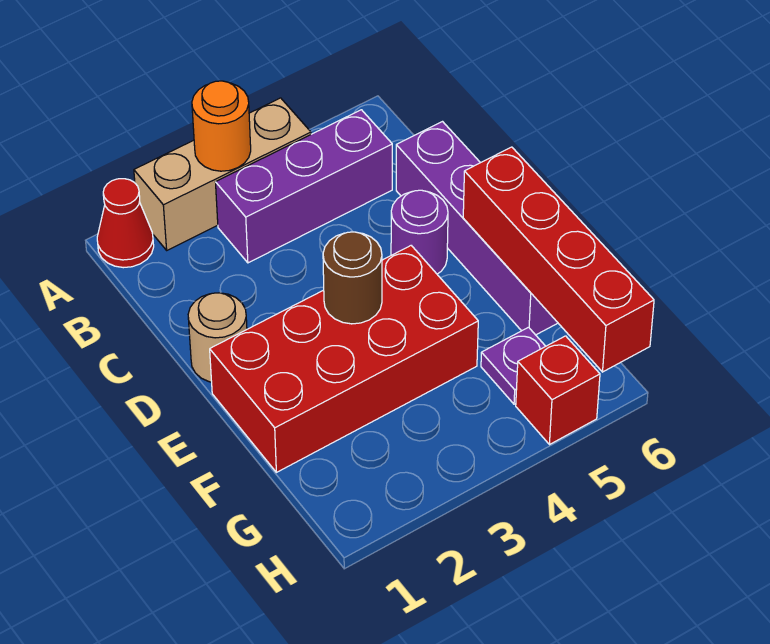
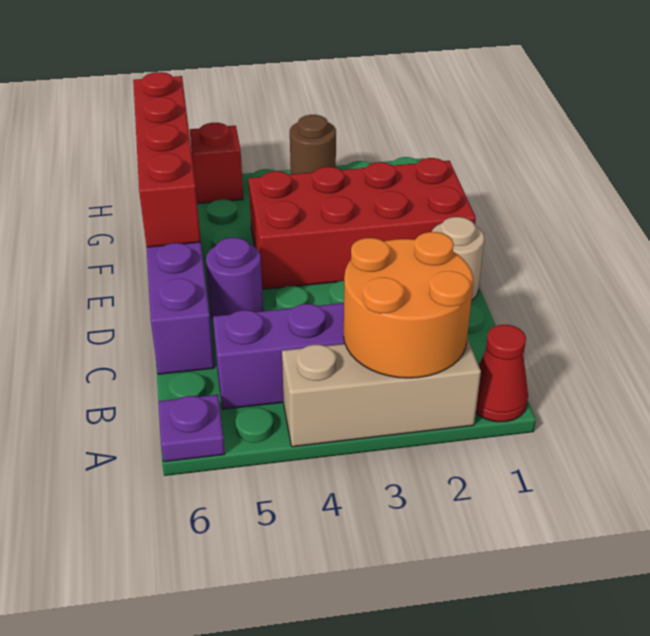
orange 1x1 round brick [192,81,251,171] -> orange 2x2 round brick [344,232,473,378]
brown 1x1 round brick [323,232,382,324] -> brown 1x1 round brick moved to [290,115,336,174]
purple 1x1 plate [481,327,546,404] -> purple 1x1 plate moved to [158,395,225,462]

